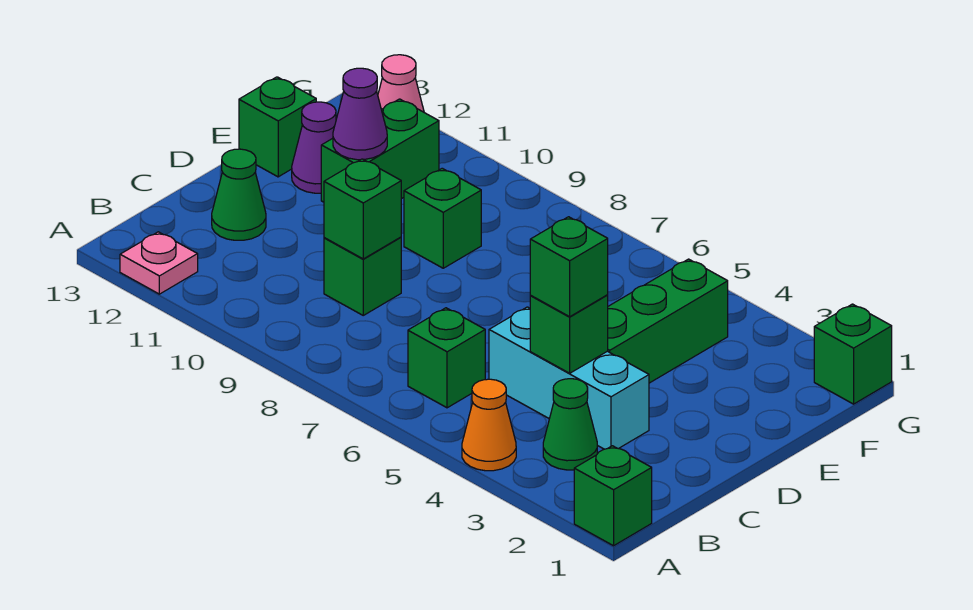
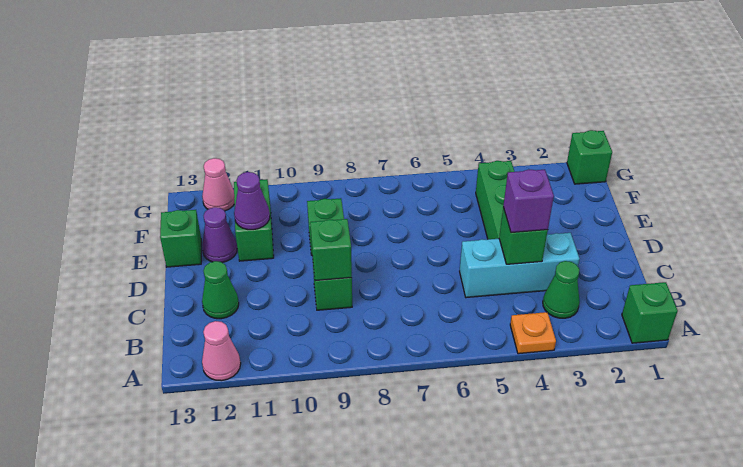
orange 1x1 cone [462,379,516,471] -> orange 1x1 plate [510,312,556,354]
pink 1x1 plate [120,232,198,294] -> pink 1x1 cone [202,321,241,381]
green 1x1 brick [408,308,485,408] -> none
green 1x1 brick [530,217,608,317] -> purple 1x1 brick [503,169,554,233]

